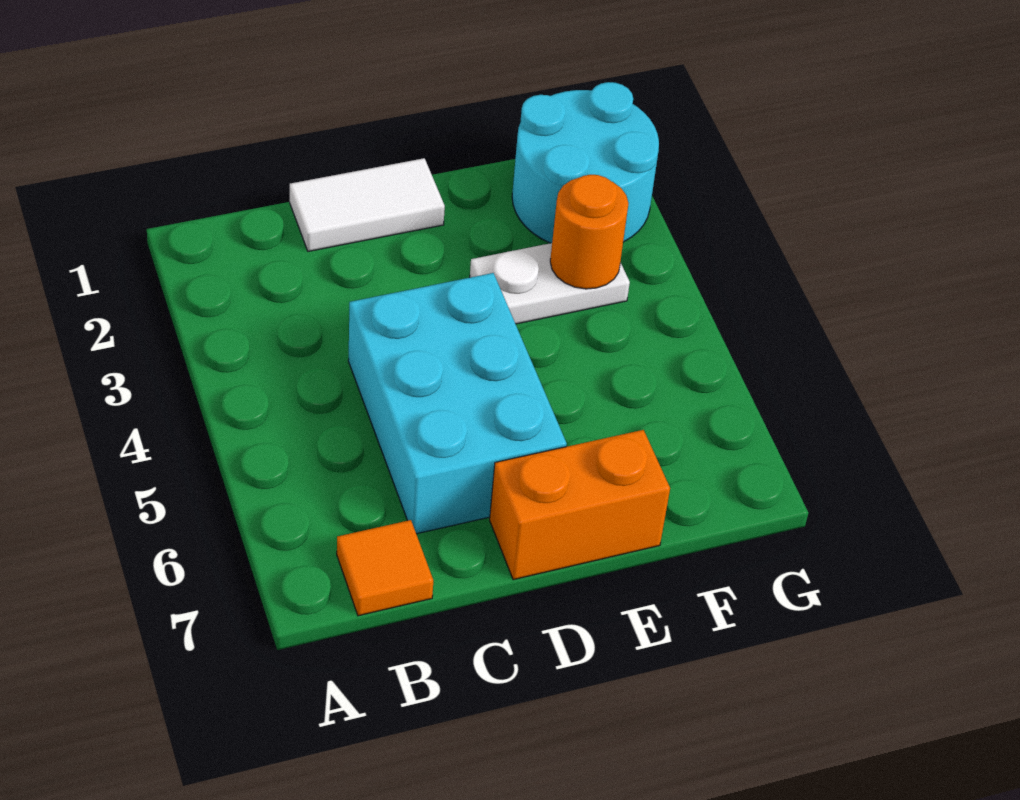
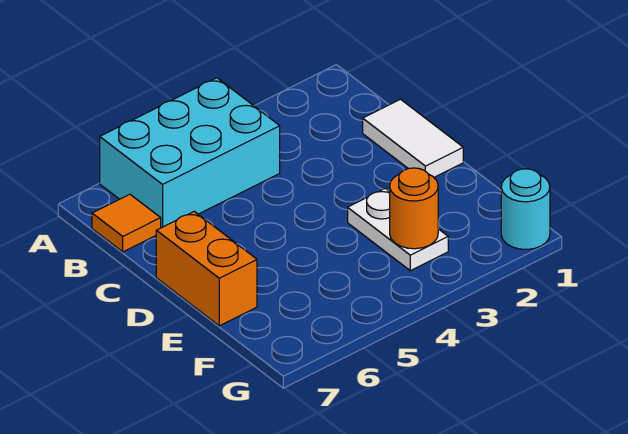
cyan 2x3 brick [348,273,567,534] -> cyan 2x3 brick moved to [100,78,280,228]
cyan 2x2 round brick [512,82,659,243] -> cyan 1x1 round brick [501,169,550,249]

